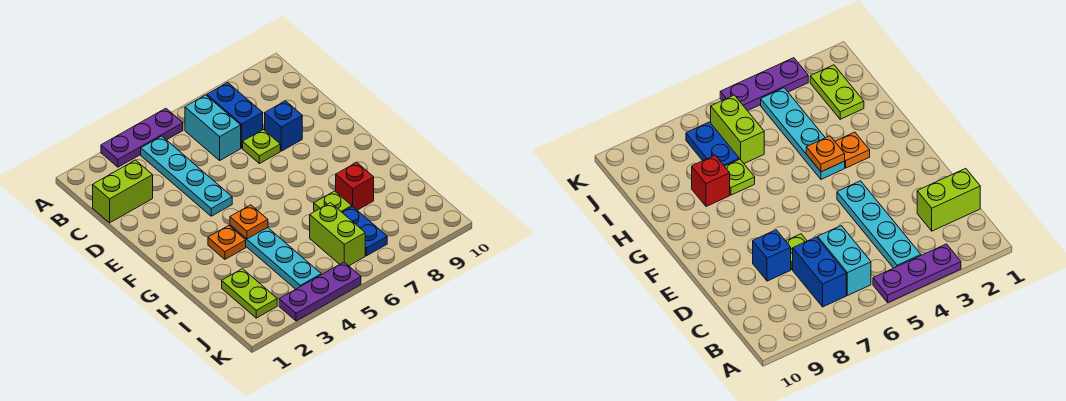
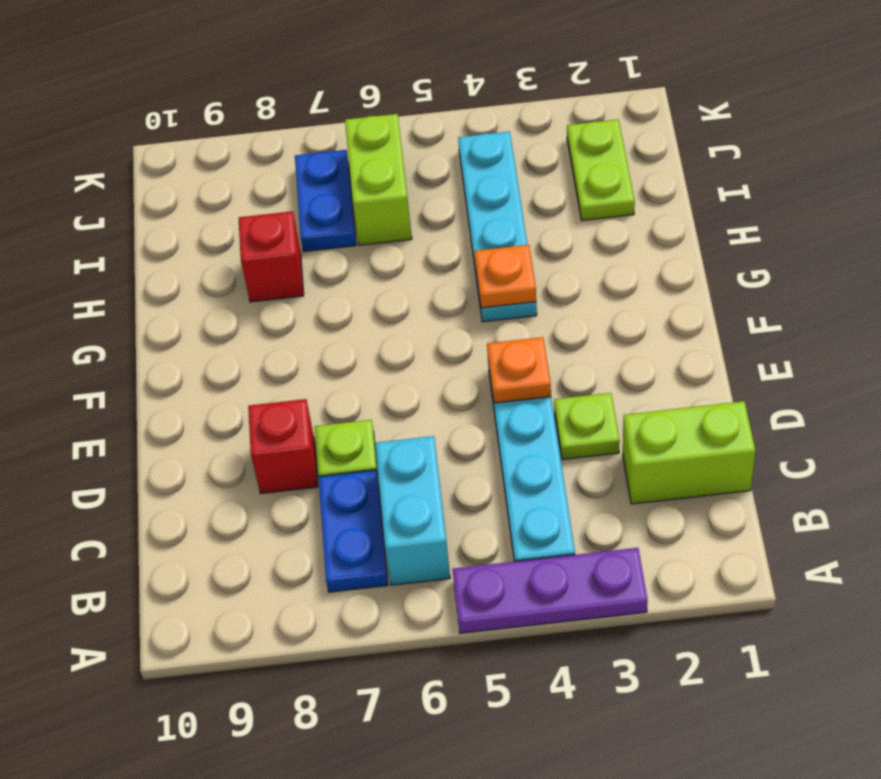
blue 1x2 brick [207,82,263,148] -> blue 1x2 plate [318,470,388,592]
blue 1x1 brick [265,101,302,151] -> red 1x1 brick [248,399,318,493]
orange 1x1 plate [208,226,246,259] -> orange 1x1 plate moved to [487,337,551,403]
lime 1x1 plate [314,191,352,212] -> lime 1x1 plate moved to [554,393,620,460]
purple 1x3 plate [279,262,361,321] -> none

